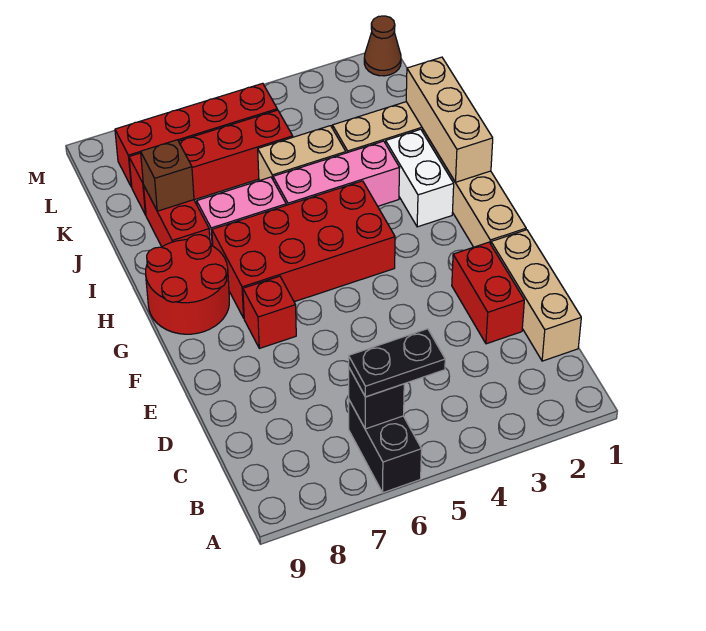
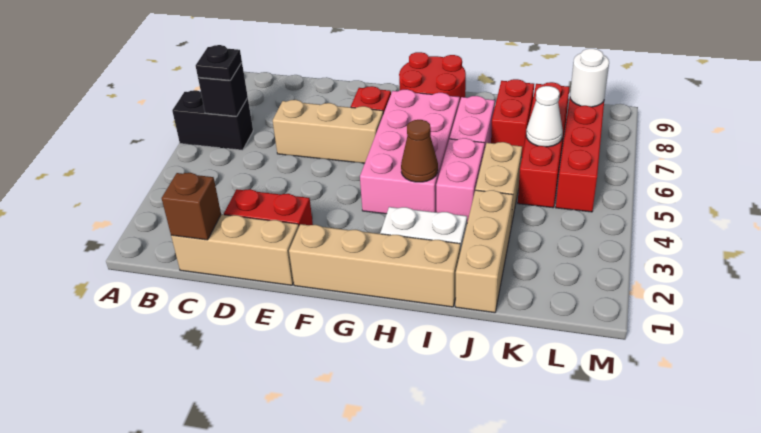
black 1x2 plate [349,329,445,397] -> black 1x1 plate [196,45,242,80]
red 2x4 brick [212,181,395,318] -> pink 2x4 brick [360,90,460,214]
tan 1x3 brick [406,57,493,182] -> tan 1x3 brick moved to [273,100,383,163]
pink 1x3 brick [273,141,399,206] -> pink 1x2 brick [436,138,485,223]
red 1x2 brick [144,187,210,247] -> red 1x2 brick turned to [491,79,534,155]
brown 1x1 brick [141,140,194,211] -> brown 1x1 brick moved to [162,173,221,240]
none -> white 1x1 cone [526,86,563,147]
none -> white 1x1 round brick [570,49,609,107]
brown 1x1 cone [364,16,401,76] -> brown 1x1 cone moved to [401,120,438,182]

